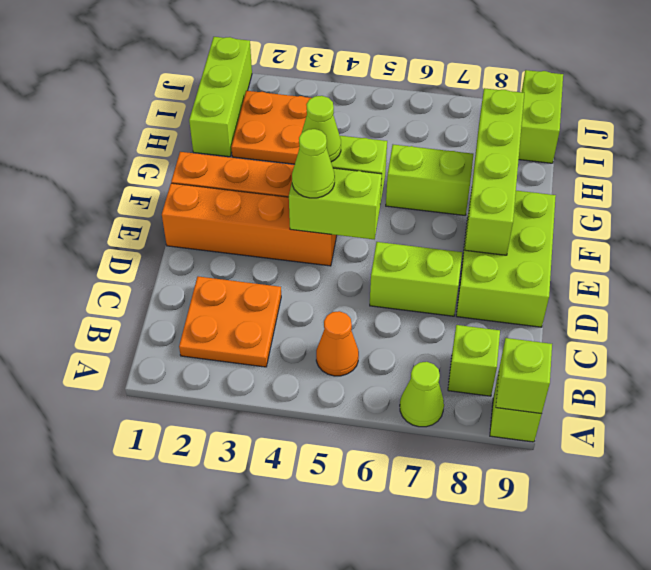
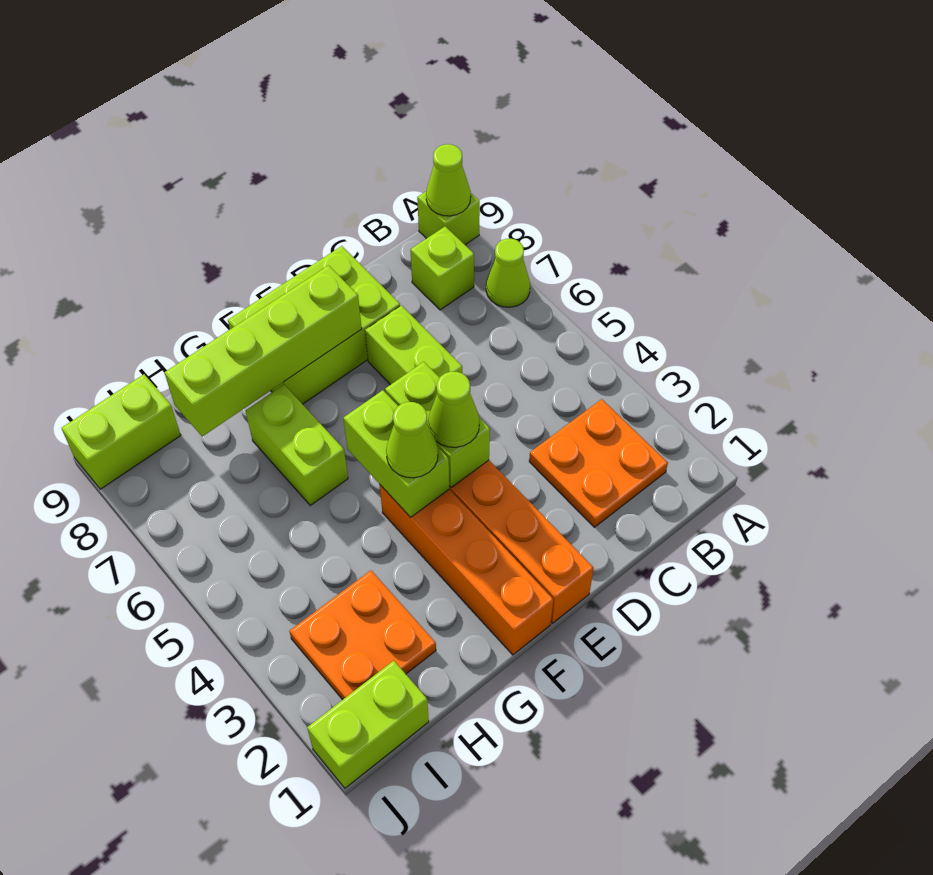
lime 1x1 brick [496,338,552,414] -> lime 1x1 cone [426,144,471,216]
orange 1x1 cone [316,311,359,376] -> none
lime 1x3 brick [189,37,252,157] -> lime 1x2 brick [307,661,429,788]

